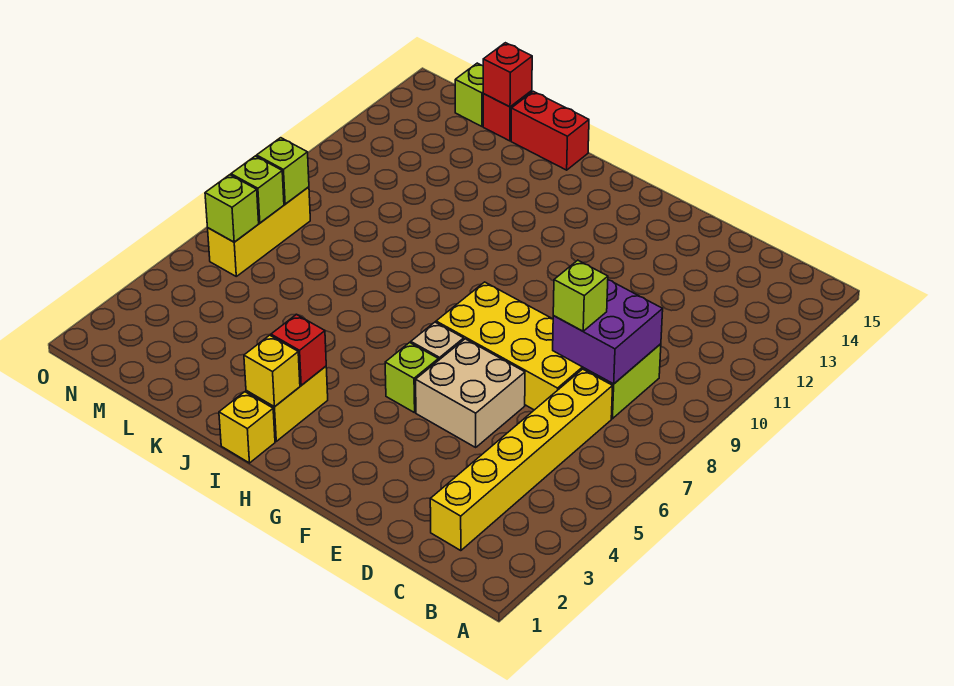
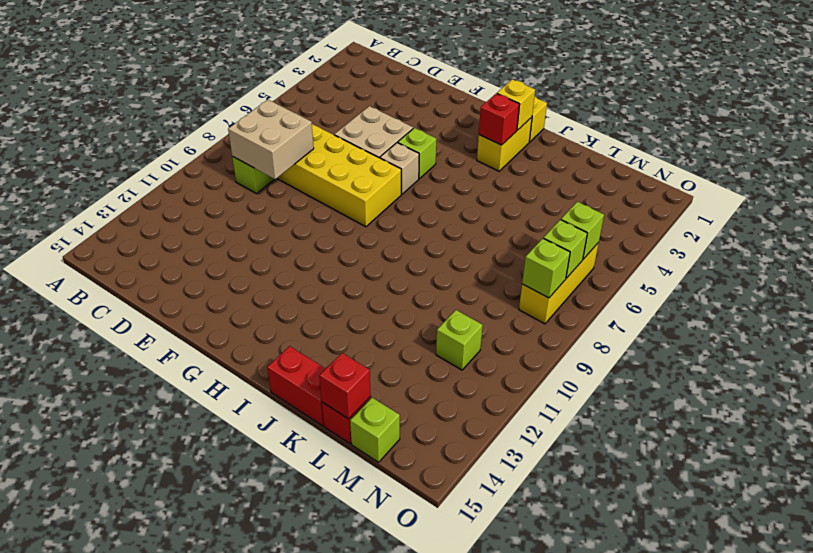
yellow 1x6 brick [430,369,613,551] -> none
purple 2x2 brick [553,280,663,384] -> tan 2x2 brick [228,100,314,179]
lime 1x1 brick [553,260,608,331] -> lime 1x1 brick moved to [436,310,483,370]

